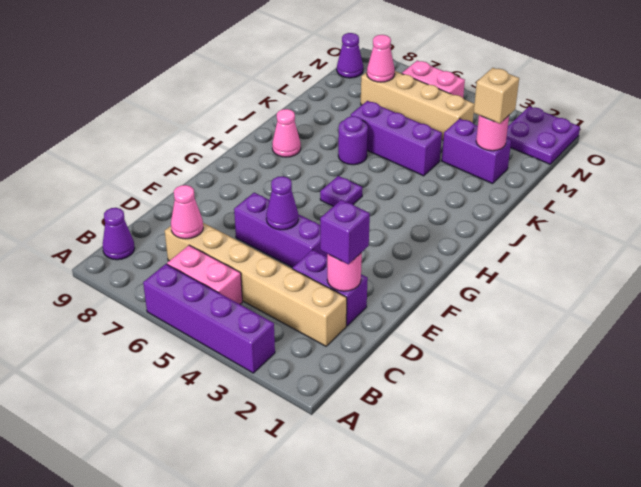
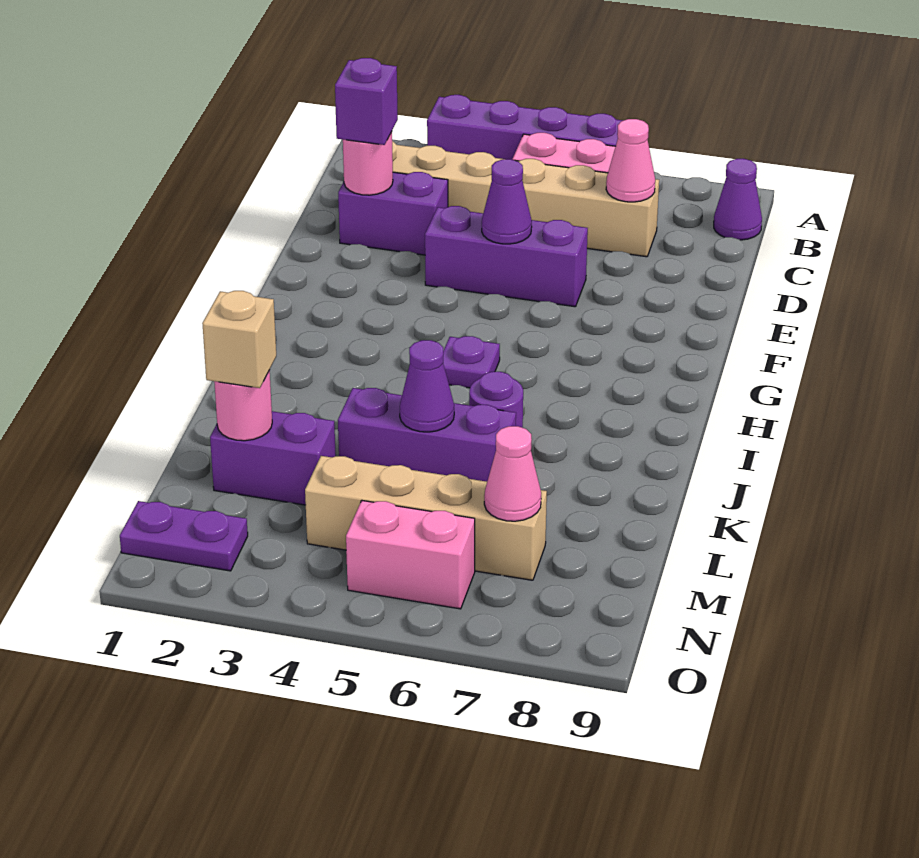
pink 1x1 cone [272,109,301,157] -> none
purple 2x2 plate [506,106,580,164] -> purple 1x2 plate [120,501,248,571]
purple 1x1 cone [337,33,363,78] -> purple 1x1 cone moved to [400,340,454,432]

